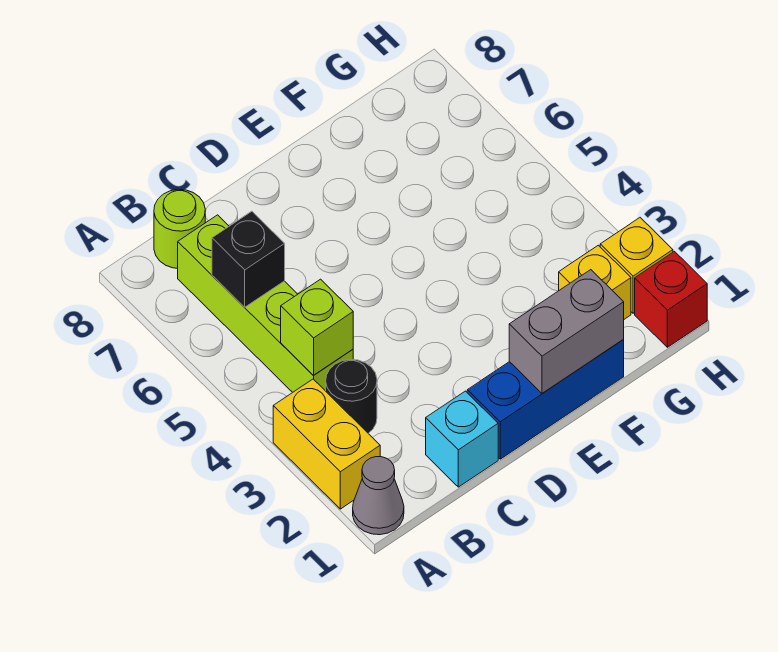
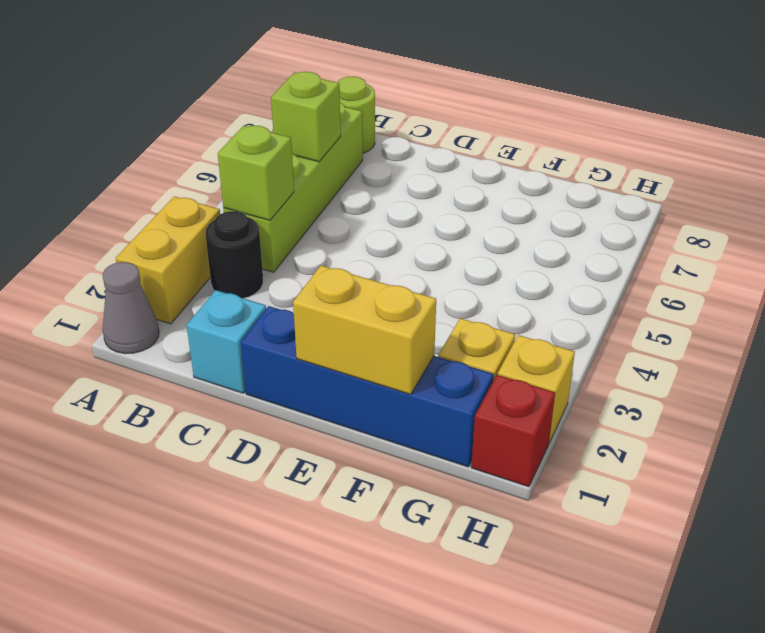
black 1x1 brick [212,211,285,307] -> lime 1x1 brick [271,72,341,162]
blue 1x3 brick [467,340,624,459] -> blue 1x4 brick [241,306,494,467]
grey 1x2 brick [509,270,624,393] -> yellow 1x2 brick [293,266,436,394]

